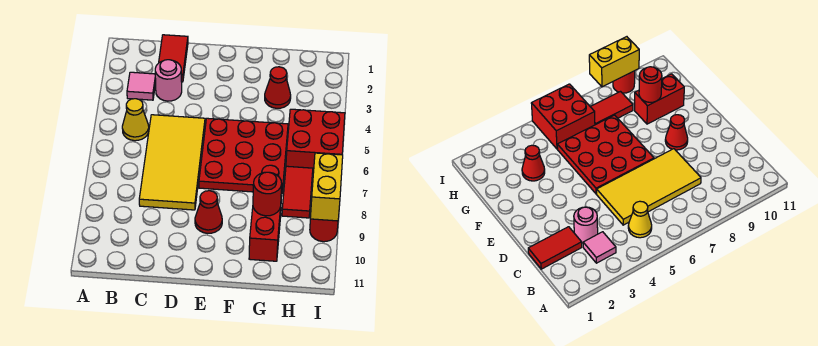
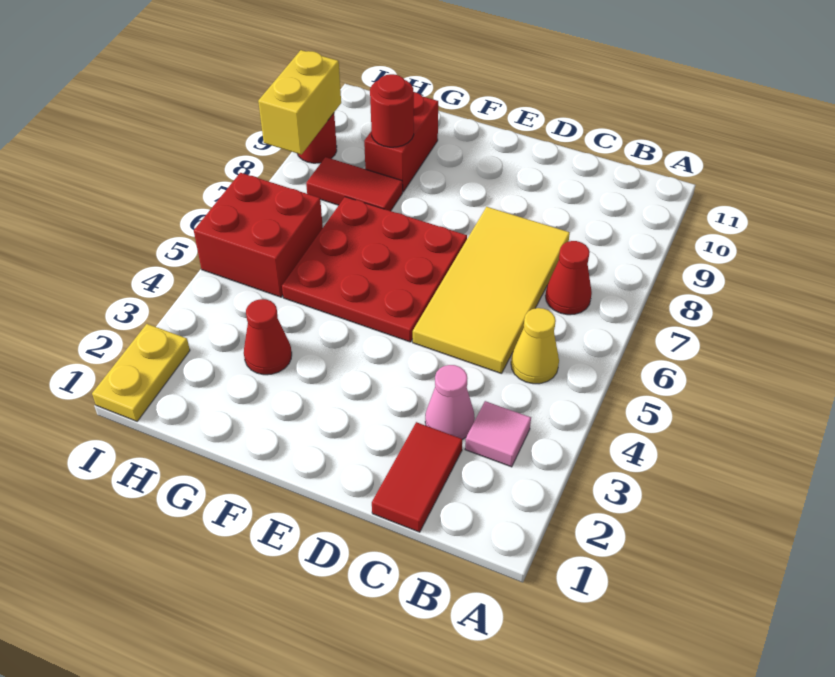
pink 1x1 round brick [155,60,182,101] -> pink 1x1 cone [425,365,475,440]
red 1x1 cone [195,191,222,233] -> red 1x1 cone moved to [546,241,592,315]
red 1x2 tile [282,166,313,218] -> red 1x2 tile turned to [306,157,403,211]
none -> yellow 1x2 plate [92,324,190,421]

